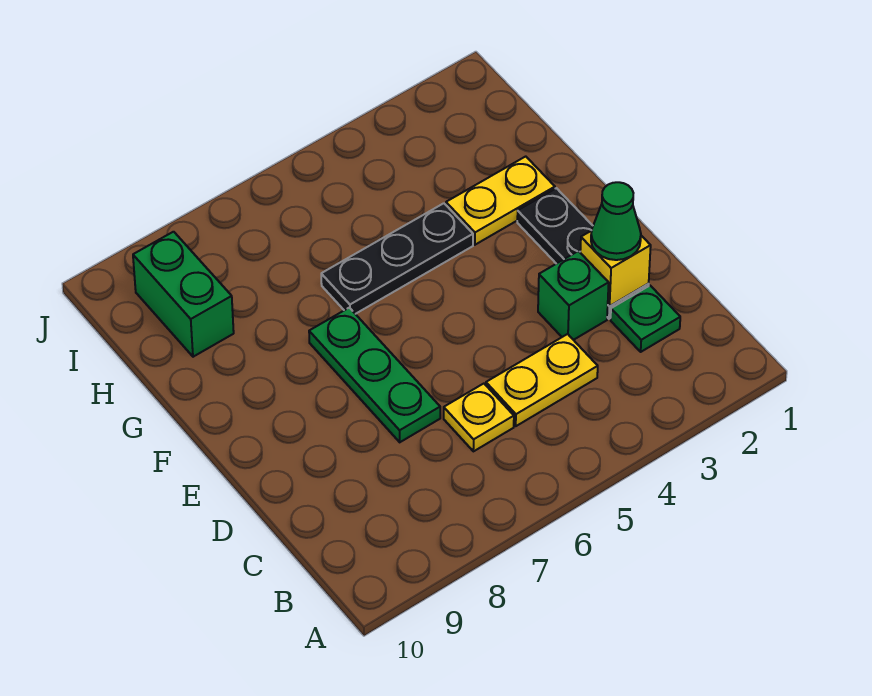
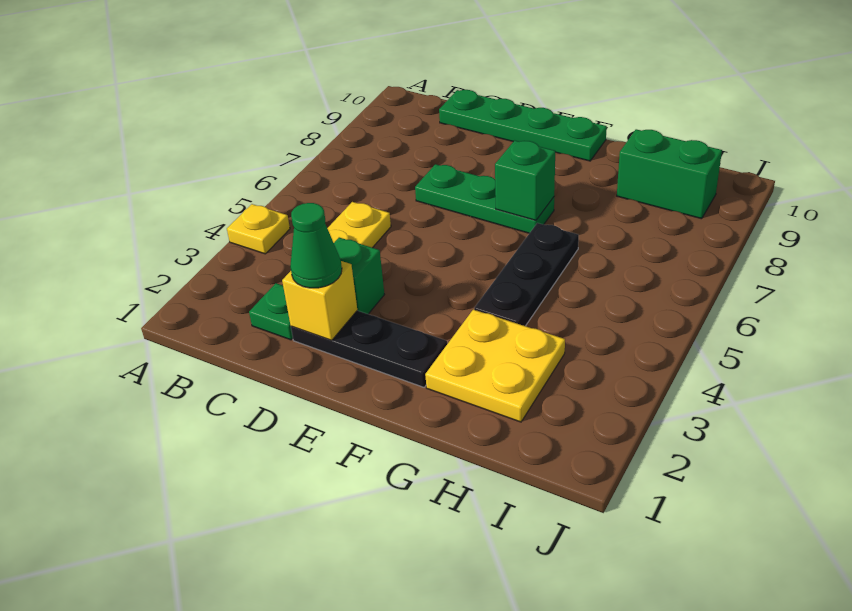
yellow 1x1 plate [444,384,514,451] -> yellow 1x1 plate moved to [227,204,290,254]
none -> green 1x4 plate [439,90,607,161]
none -> green 1x1 brick [495,140,555,220]
yellow 1x2 plate [446,156,555,245] -> yellow 2x2 plate [425,310,565,422]

